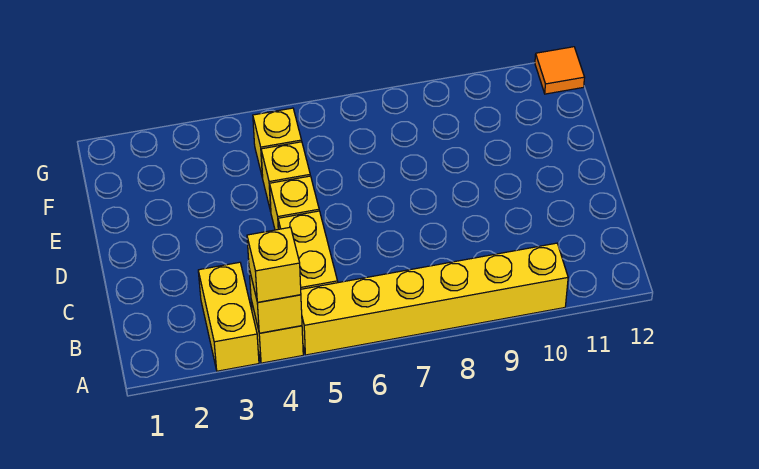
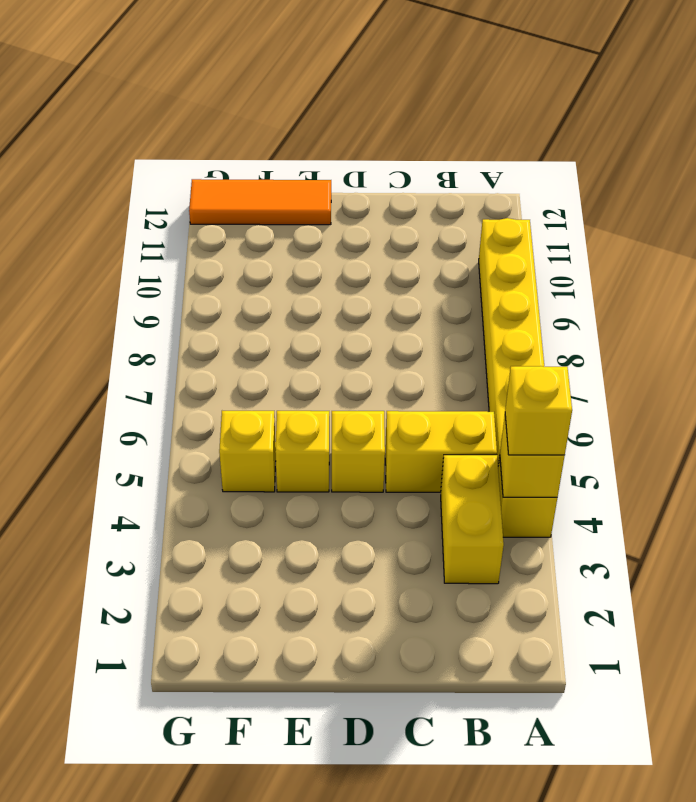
yellow 1x2 brick [198,262,259,371] -> yellow 1x2 brick turned to [441,455,504,584]
orange 1x1 tile [535,47,585,94] -> orange 1x3 tile [189,179,331,225]

